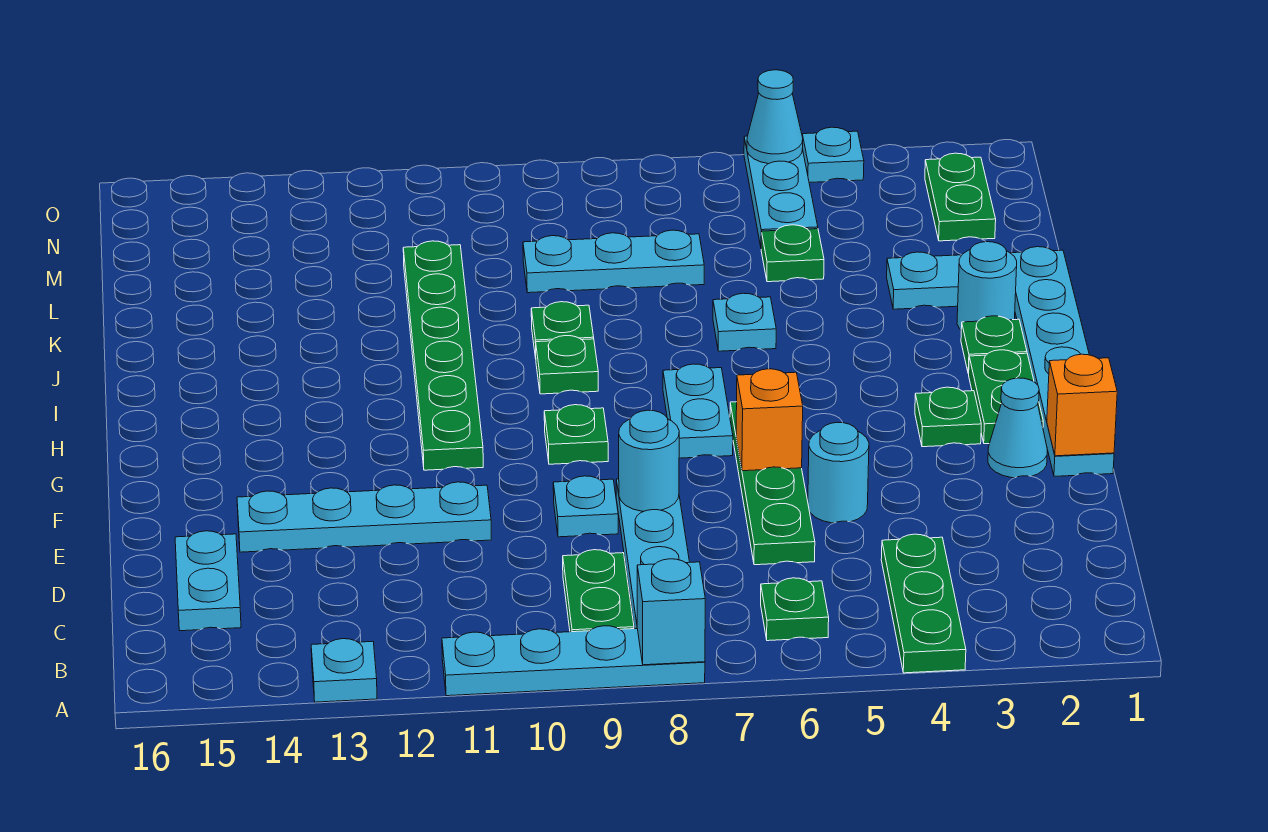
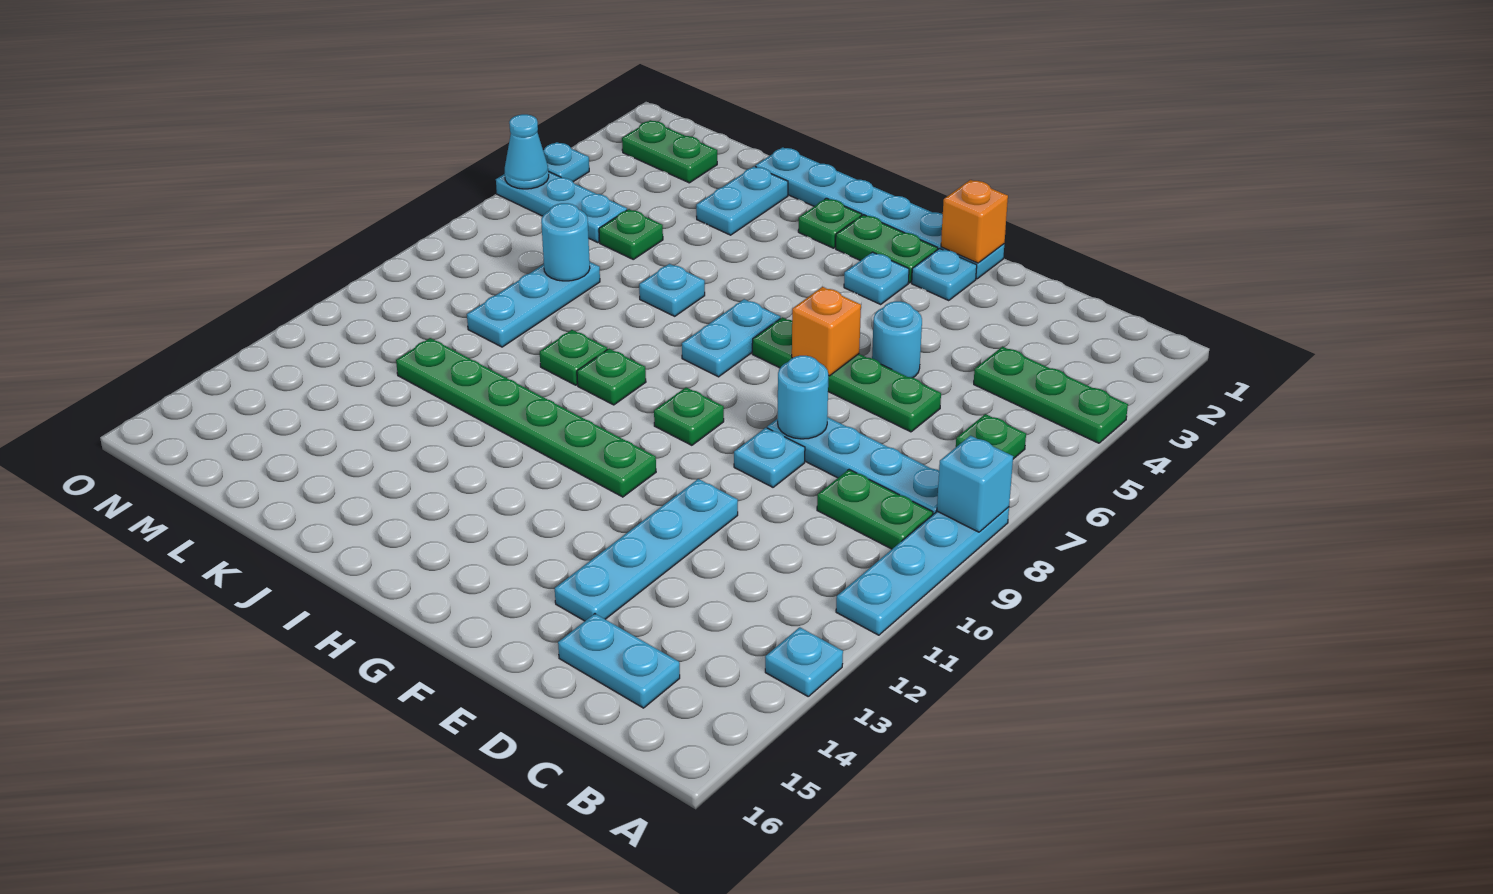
cyan 1x1 cone [988,378,1047,478] -> cyan 1x1 plate [912,248,977,301]
green 1x1 plate [915,387,981,447] -> cyan 1x1 plate [844,252,909,304]
cyan 1x2 plate [663,364,733,458] -> cyan 1x2 plate turned to [682,299,781,377]
cyan 1x1 round brick [957,242,1017,330] -> cyan 1x1 round brick moved to [541,203,590,281]

